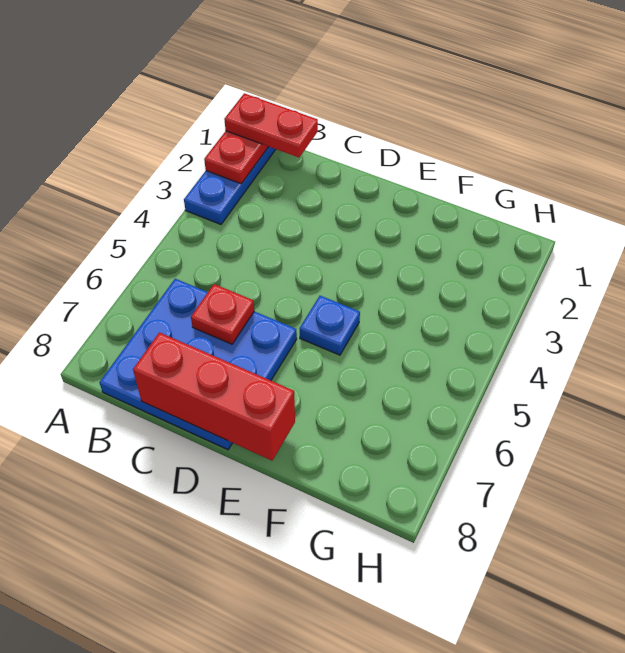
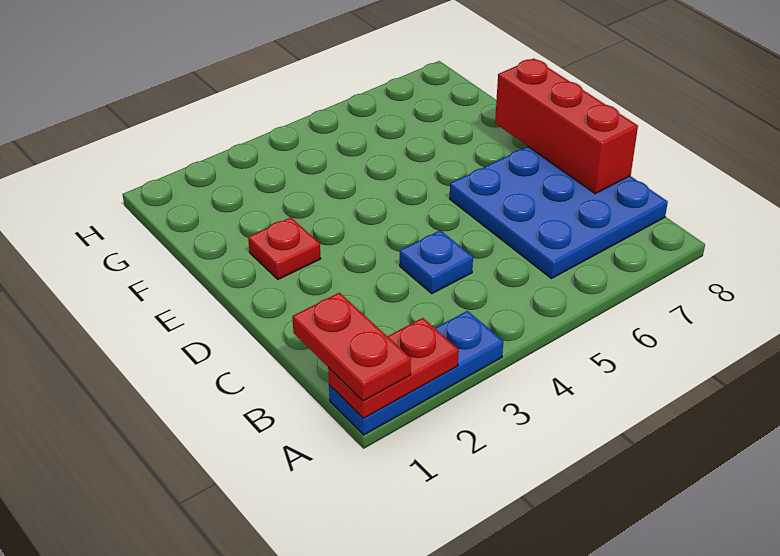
red 1x1 plate [191,284,254,344] -> red 1x1 plate moved to [248,217,321,279]
blue 1x1 plate [300,296,360,355] -> blue 1x1 plate moved to [400,230,473,293]

